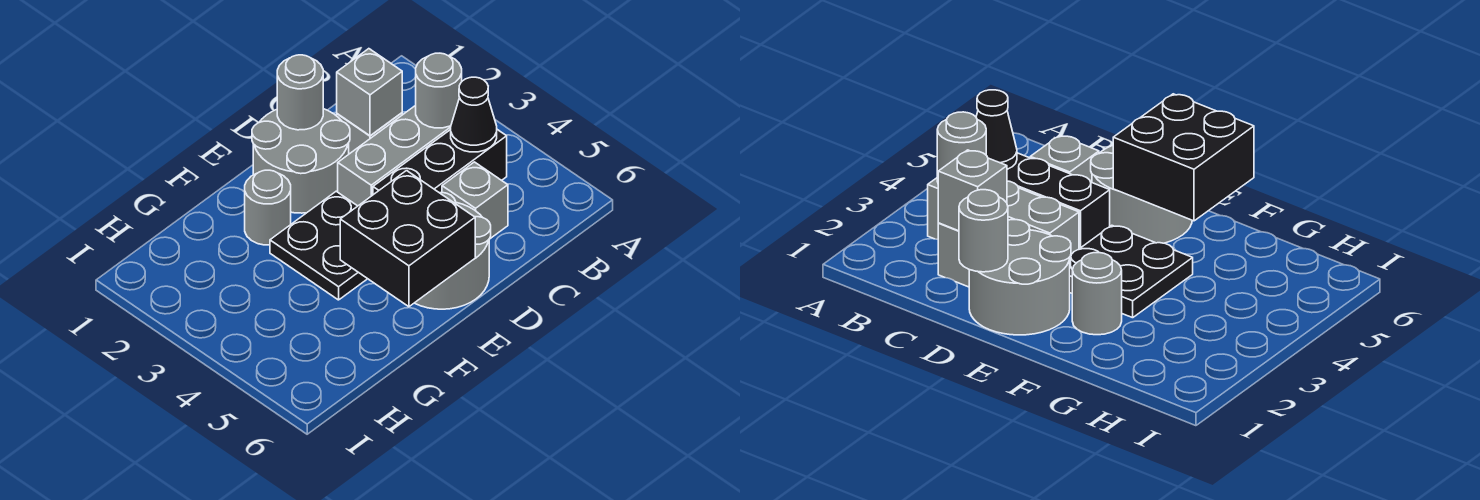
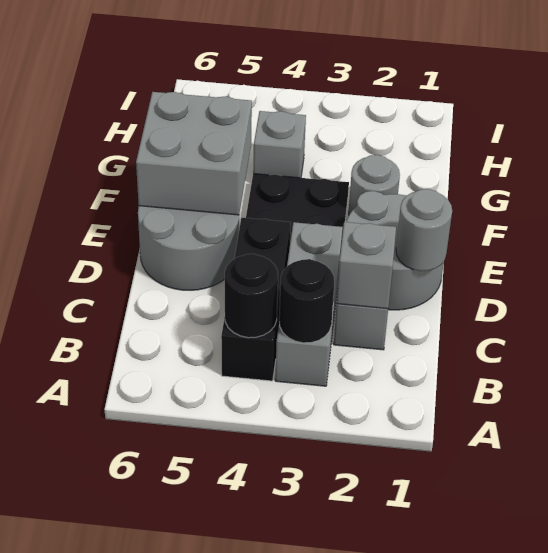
grey 1x1 round brick [416,53,462,128] -> black 1x1 round brick [279,259,334,343]
black 1x1 cone [451,77,497,152] -> black 1x1 round brick [225,254,278,338]
grey 1x1 brick [442,162,508,239] -> grey 1x1 brick moved to [253,111,306,178]
black 2x2 brick [340,171,475,307] -> grey 2x2 brick [136,92,252,215]

